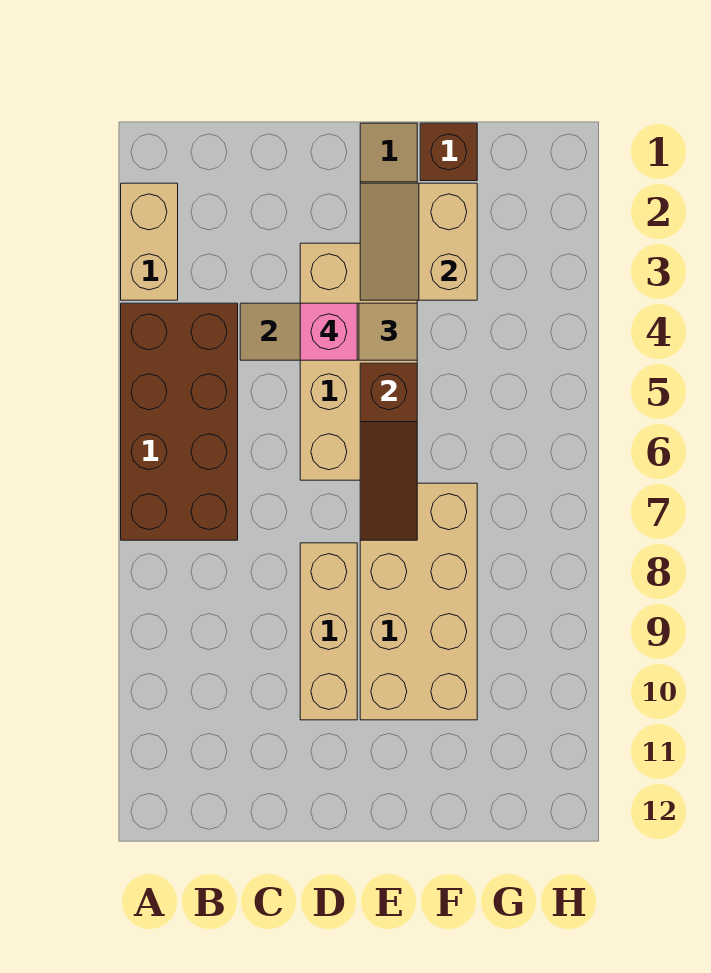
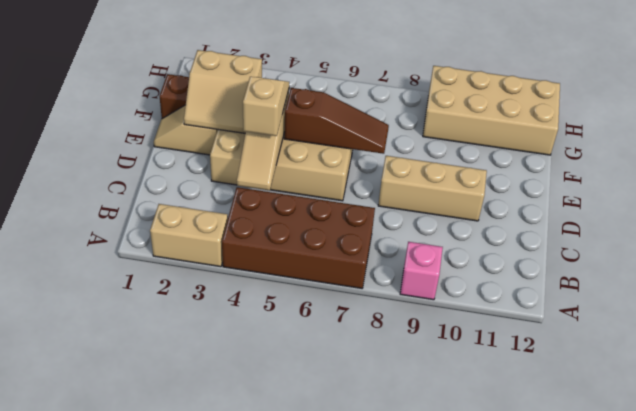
pink 1x1 brick [300,303,357,360] -> pink 1x1 brick moved to [400,242,443,300]
tan 2x4 brick [360,483,477,720] -> tan 2x4 brick moved to [423,66,560,155]

